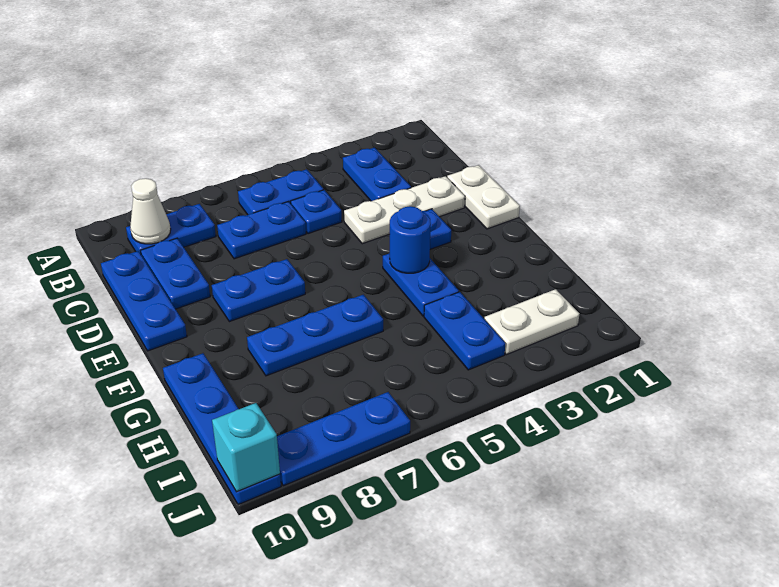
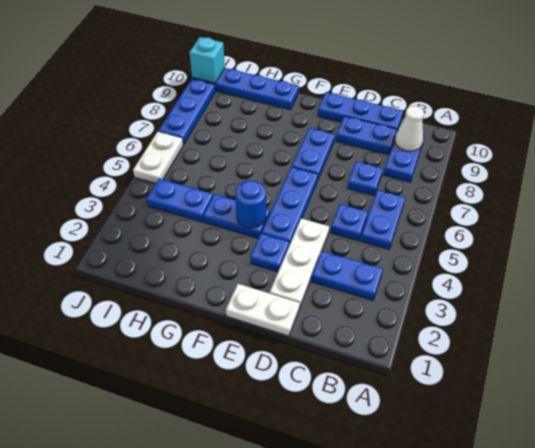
blue 1x2 plate [217,201,306,259] -> blue 1x1 plate [348,161,383,196]
blue 1x3 plate [247,295,383,376] -> blue 1x3 plate moved to [261,167,318,245]
white 1x2 plate [484,289,580,355] -> white 1x2 plate moved to [133,132,183,183]

